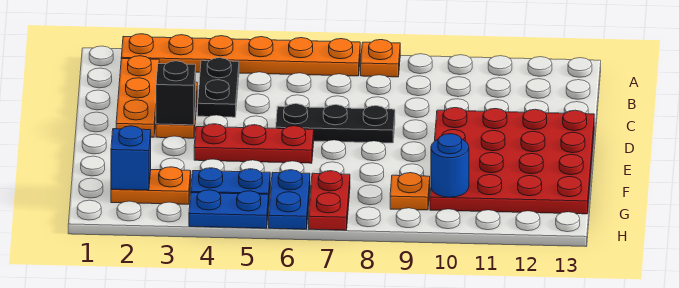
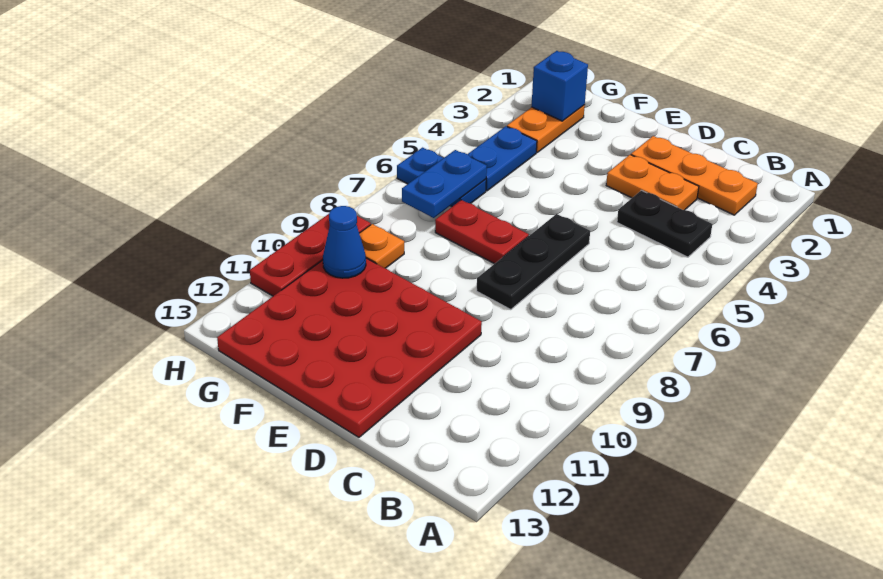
orange 1x6 plate [121,34,360,76] -> none
orange 1x1 plate [361,40,400,77] -> none
black 1x1 brick [156,61,196,125] -> none
red 1x3 plate [194,124,314,163] -> red 1x3 plate moved to [250,214,371,296]
red 1x2 plate [309,171,350,230] -> red 1x2 plate moved to [435,200,529,264]
blue 1x1 round brick [431,134,469,197] -> blue 1x1 cone [323,206,366,278]
blue 1x2 plate [189,190,269,228] -> blue 1x2 plate moved to [402,150,487,218]

